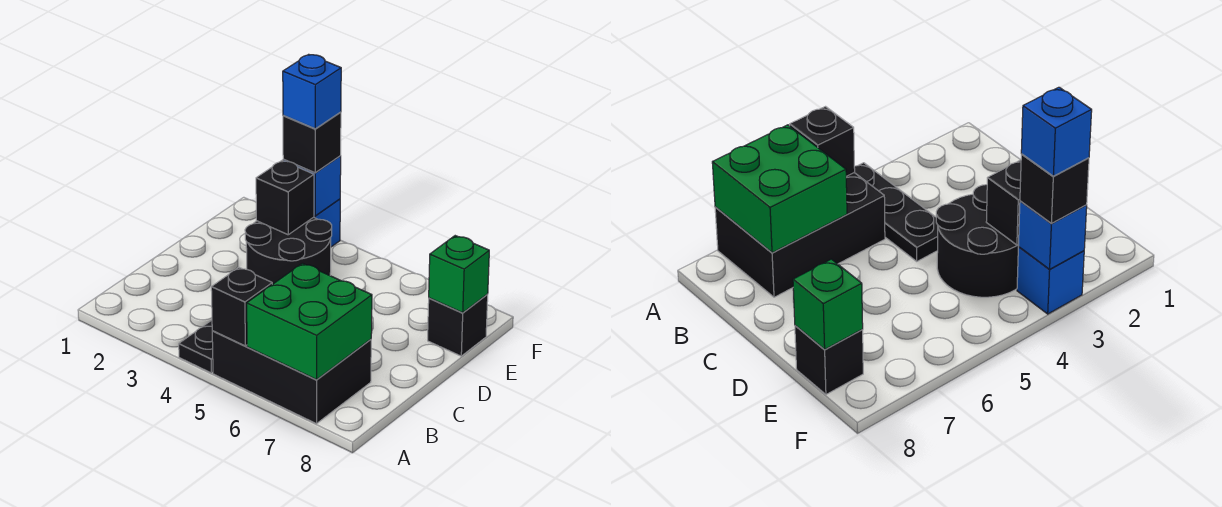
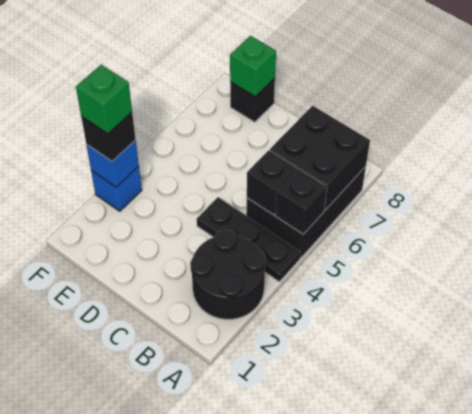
green 2x2 brick [247,263,372,380] -> black 2x2 brick [270,106,370,210]
black 2x2 round brick [245,217,332,284] -> black 2x2 round brick moved to [190,230,266,319]
black 1x1 brick [256,161,314,235] -> black 1x1 brick moved to [247,150,297,215]
blue 1x1 brick [283,54,341,129] -> green 1x1 brick [76,65,132,134]

